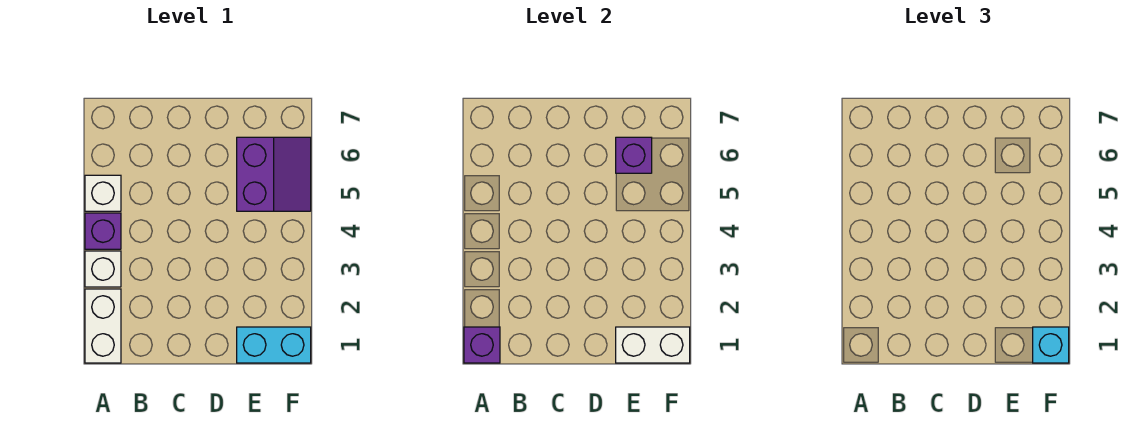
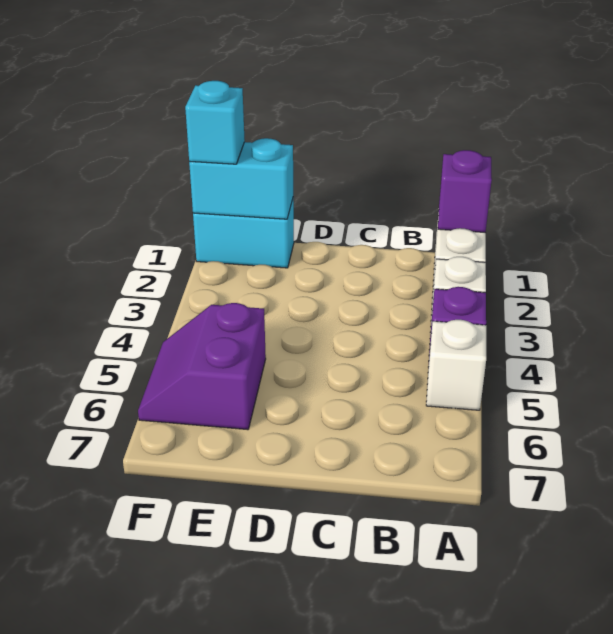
white 1x2 brick [616,327,690,363] -> cyan 1x2 brick [189,138,293,219]
purple 1x1 brick [616,137,652,173] -> none

